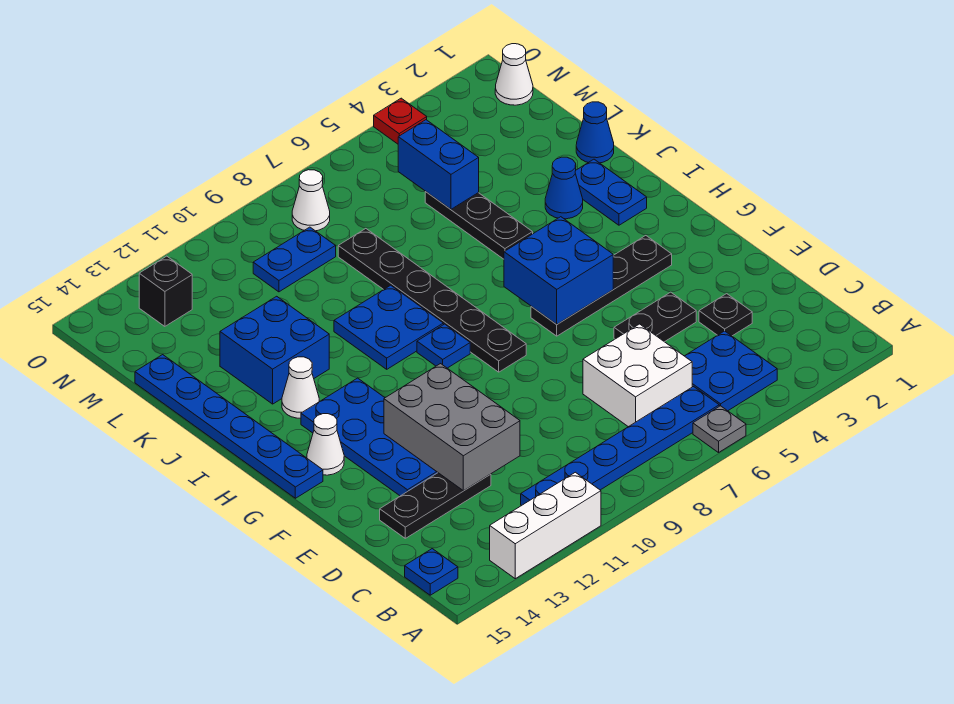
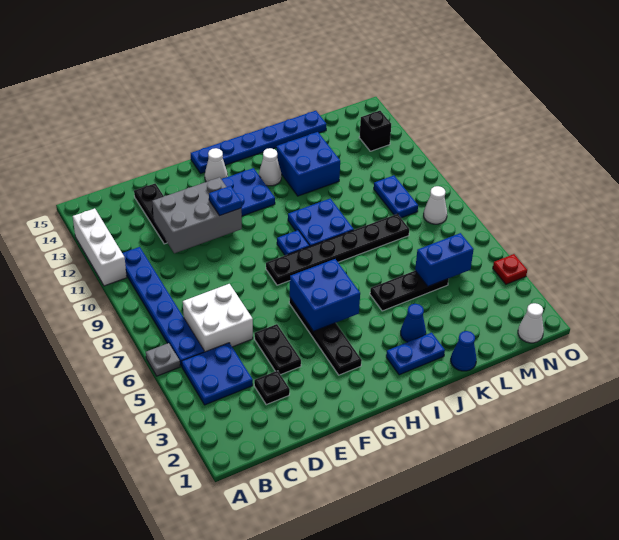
blue 1x1 plate [405,549,458,595] -> blue 1x1 plate moved to [209,186,241,216]

